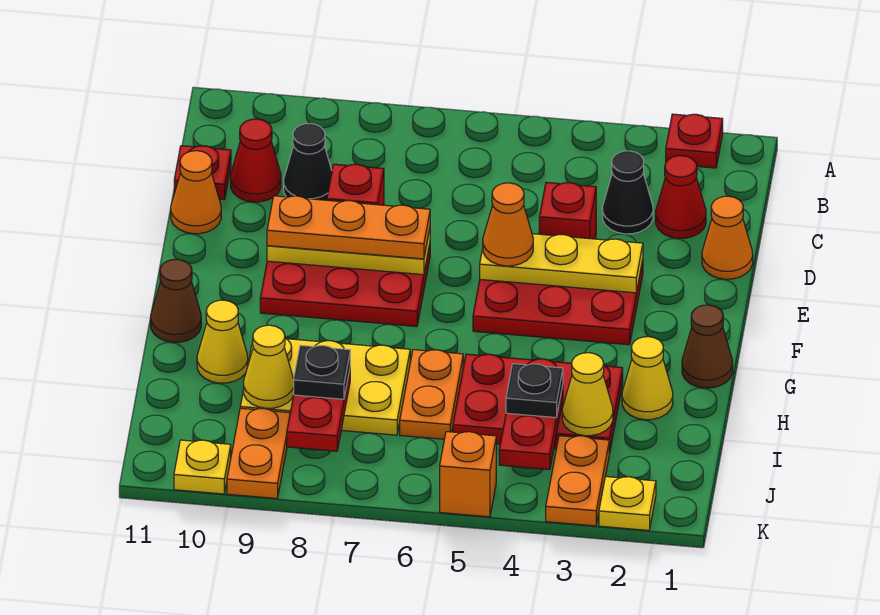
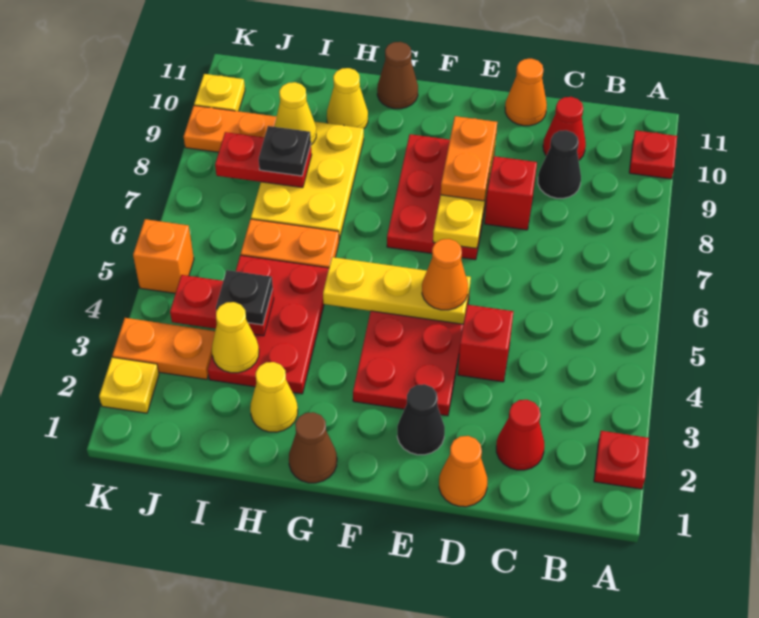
black 1x1 cone [602,151,653,234] -> black 1x1 cone moved to [397,384,445,455]
red 1x1 plate [174,146,231,200] -> red 1x1 plate moved to [629,130,677,179]
yellow 1x3 plate [480,234,643,293] -> yellow 1x3 plate turned to [323,257,471,324]
orange 1x3 plate [267,196,430,259] -> orange 1x2 plate [441,116,497,201]

